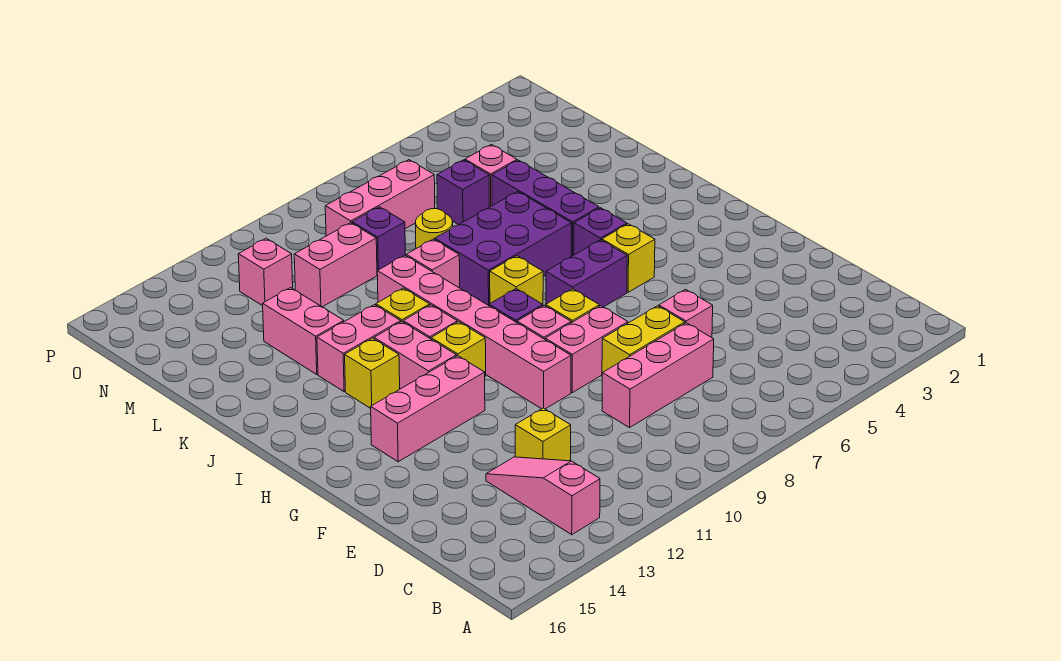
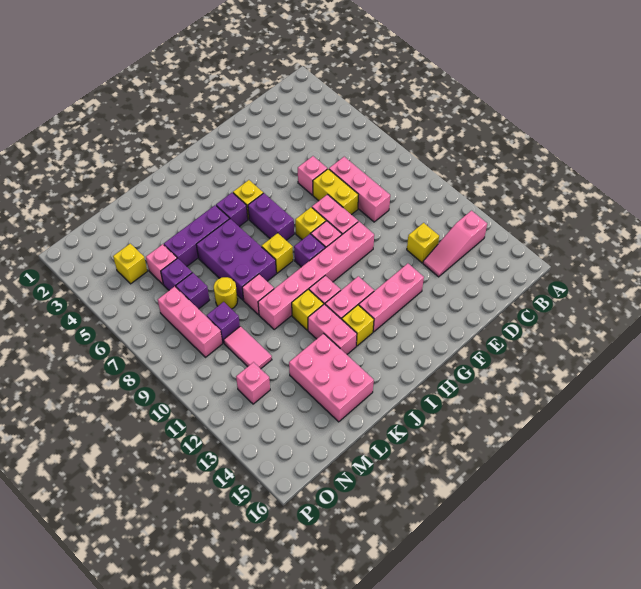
pink 1x3 brick [371,356,485,462] -> pink 1x3 brick turned to [359,264,424,332]
yellow 1x1 brick [431,322,486,376] -> yellow 1x1 brick moved to [113,244,147,284]
pink 1x2 brick [263,288,344,374] -> pink 2x3 brick [289,334,374,422]
none -> purple 1x1 brick [176,273,209,309]
pink 1x2 brick [294,223,377,307] -> pink 1x2 tile [224,326,272,369]

